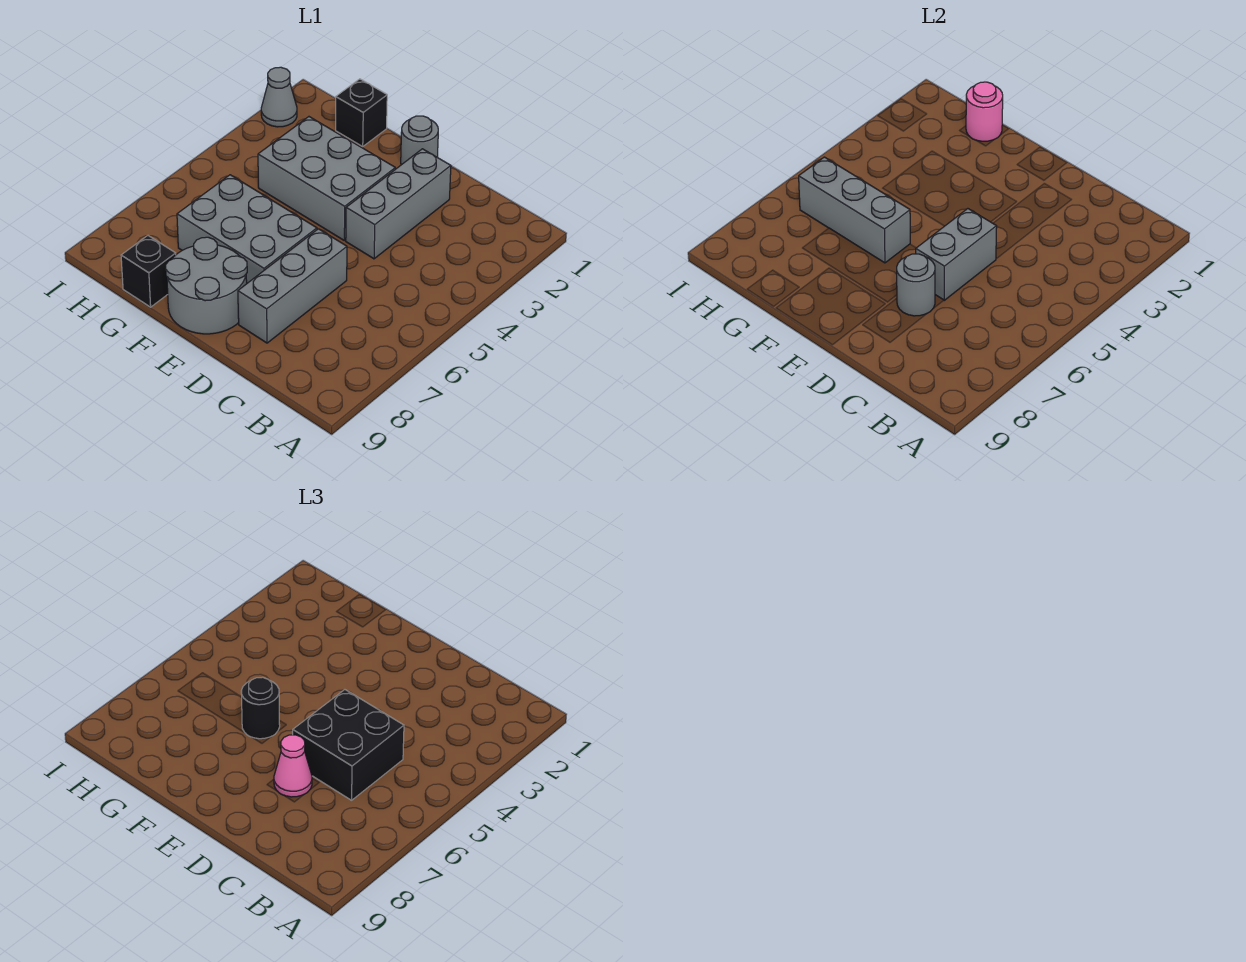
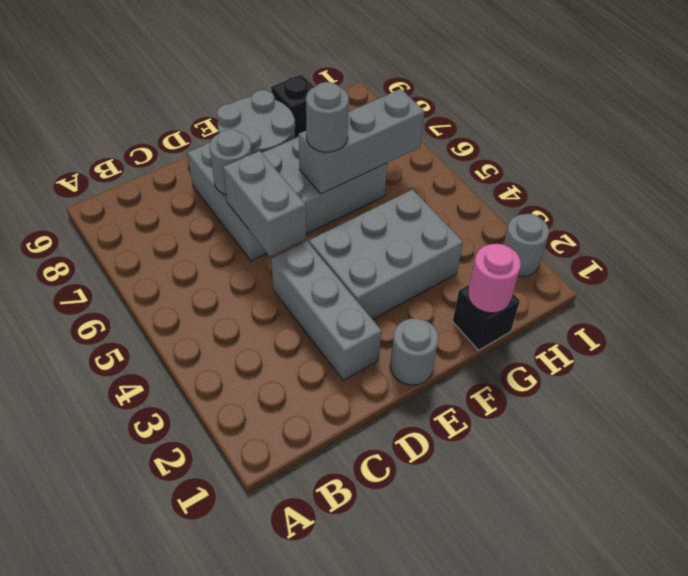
black 2x2 brick [293,690,404,800] -> none
pink 1x1 cone [274,735,312,797] -> none
black 1x1 round brick [241,677,280,739] -> grey 1x1 round brick [306,82,349,152]
grey 1x1 cone [261,67,297,127] -> grey 1x1 round brick [503,214,549,277]

